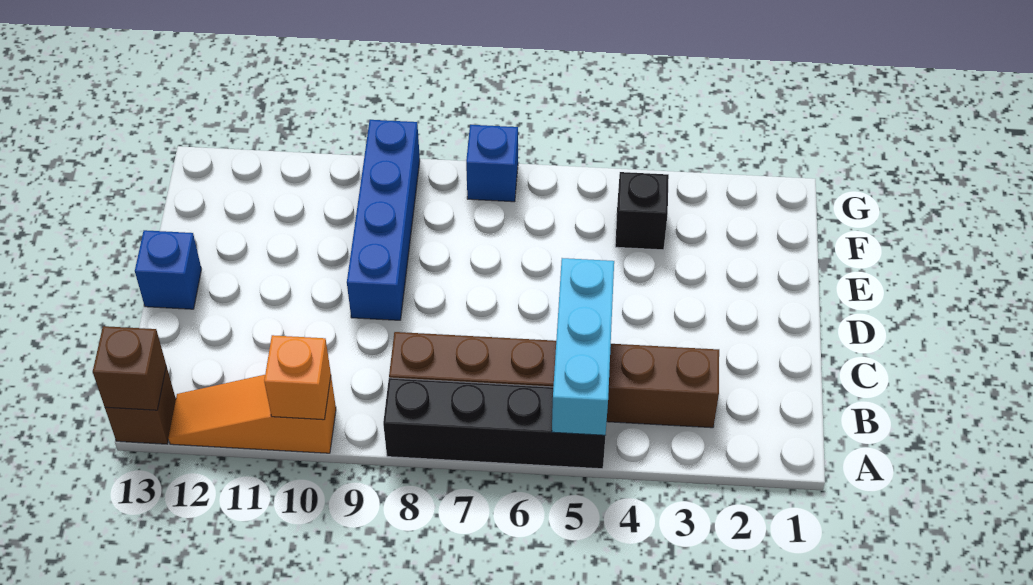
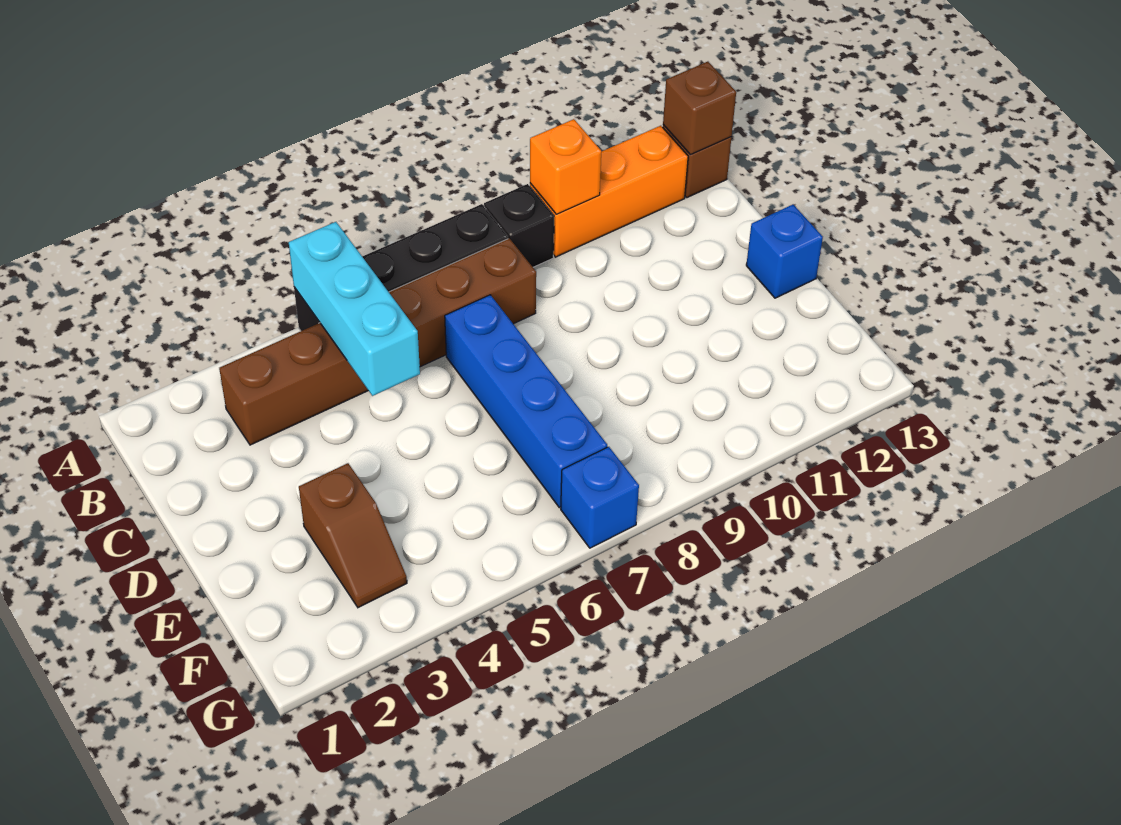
orange 1x3 slope [168,375,336,453] -> orange 1x3 brick [530,126,688,257]
blue 1x4 brick [347,120,420,320] -> blue 1x4 brick moved to [445,295,607,508]
none -> brown 1x2 slope [299,463,407,608]
black 1x1 brick [615,172,669,250] -> black 1x1 brick moved to [484,184,554,267]

